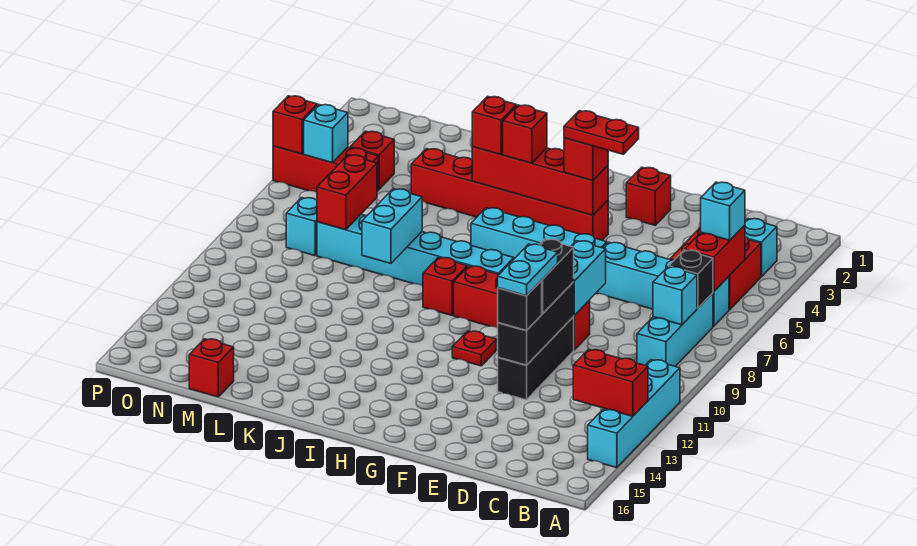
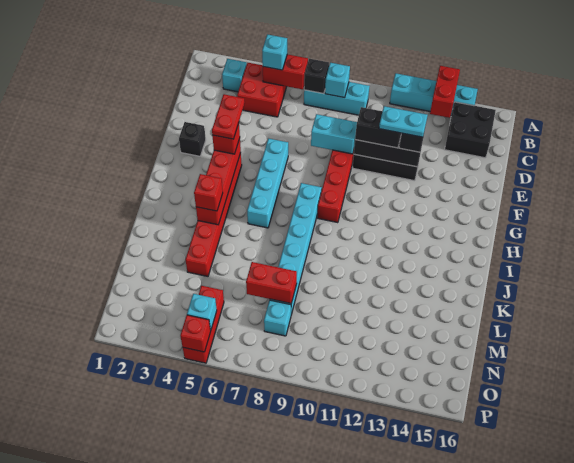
cyan 1x4 brick [597,242,729,326] -> none
none -> black 2x2 brick [445,102,496,158]
red 1x1 brick [626,167,671,225] -> black 1x1 brick [179,122,206,156]
red 1x1 plate [452,331,497,366] -> none
red 1x1 brick [503,105,547,163] -> none
red 1x1 brick [423,257,467,315] -> none
cyan 1x2 brick [362,189,422,263] -> none
red 1x1 brick [189,339,234,397] -> none
red 1x1 brick [350,131,394,189] -> none

